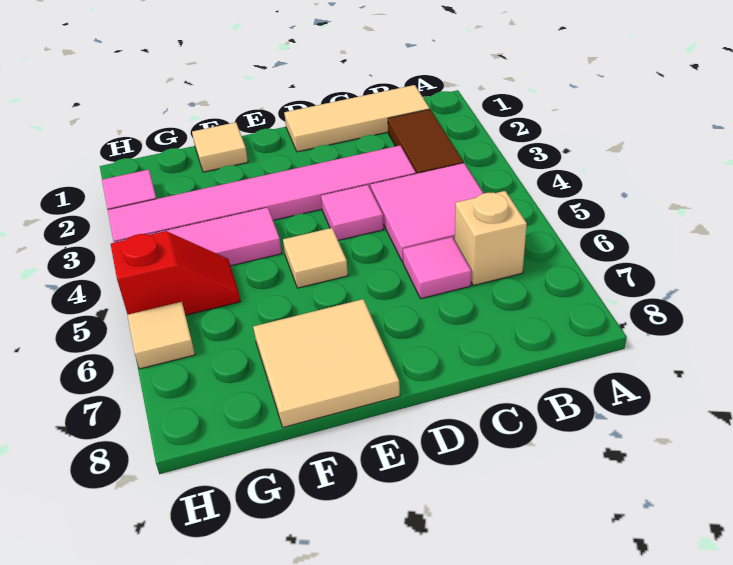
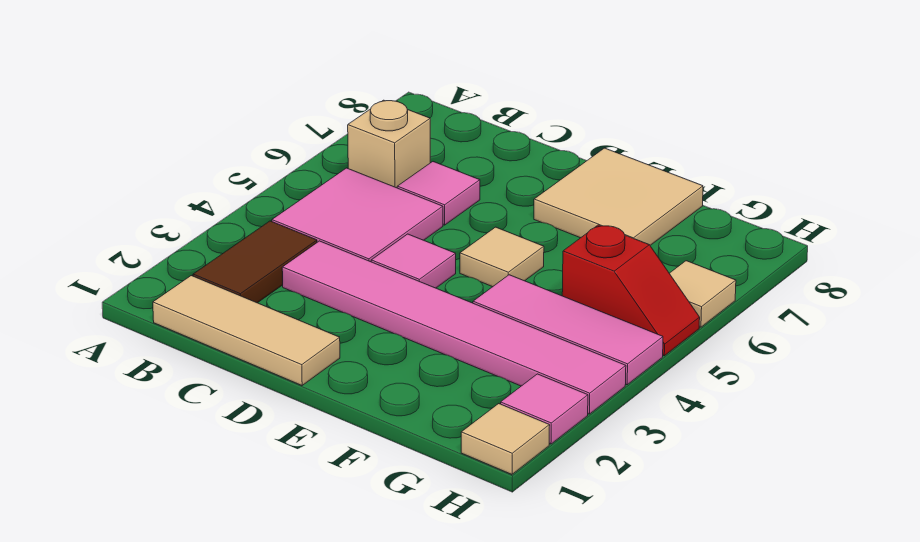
tan 1x1 tile [192,122,248,172] -> tan 1x1 tile moved to [461,404,550,474]
red 1x2 slope [111,231,240,315] -> red 1x2 slope turned to [562,225,700,356]

